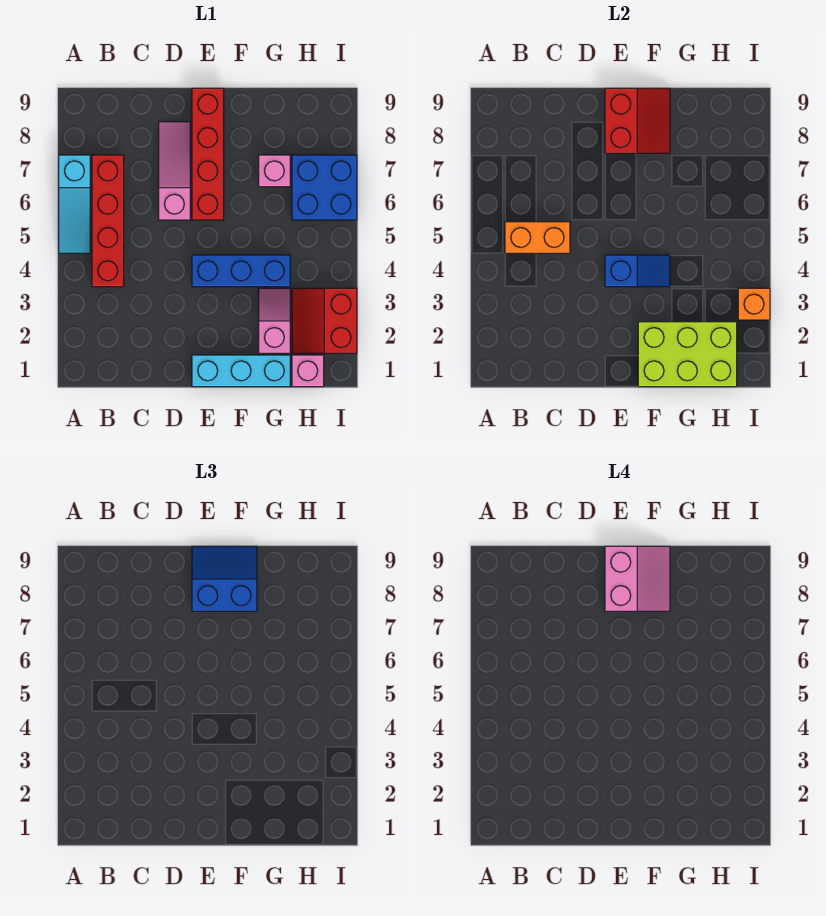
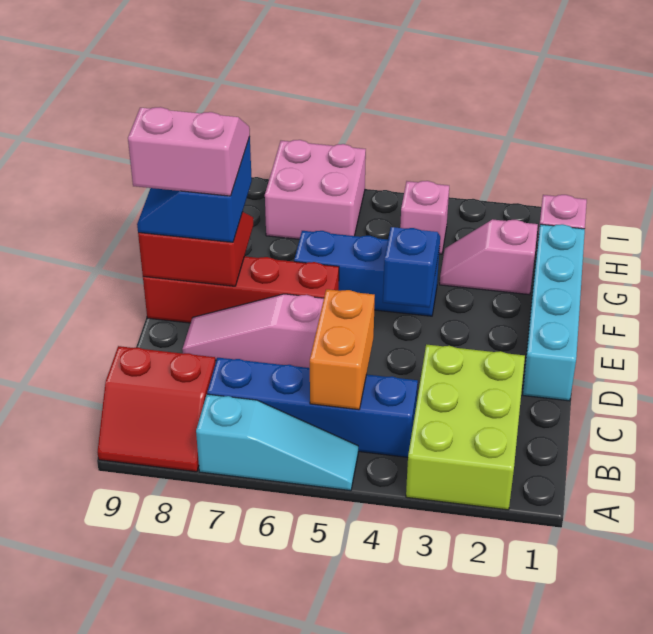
red 1x4 brick [92,155,124,287] -> blue 1x4 brick [207,358,418,457]
cyan 1x3 brick [192,355,290,387] -> cyan 1x4 brick [523,224,585,401]
blue 1x3 brick [192,255,290,287] -> blue 1x3 brick turned to [294,231,440,316]
lime 2x3 brick [638,322,737,387] -> lime 2x3 brick moved to [406,344,525,510]
pink 1x1 brick [259,155,290,187] -> pink 1x1 brick moved to [400,181,449,254]
red 2x2 slope [292,288,357,353] -> red 2x2 slope moved to [98,346,215,472]
blue 2x2 brick [292,155,357,220] -> pink 2x2 brick [265,140,366,239]
orange 1x1 brick [738,288,770,320] -> none

